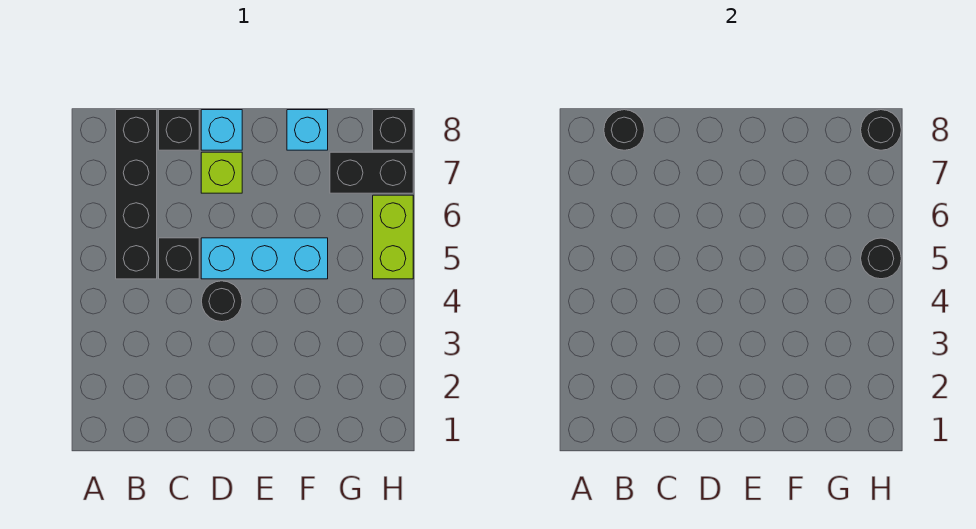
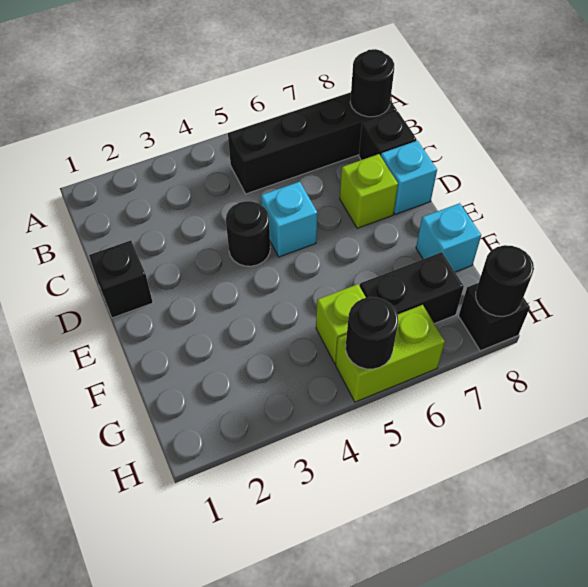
black 1x1 brick [159,238,199,279] -> black 1x1 brick moved to [89,240,153,318]
cyan 1x3 brick [201,238,328,279] -> cyan 1x1 brick [261,182,317,257]
none -> lime 1x1 brick [316,284,366,363]
black 1x2 brick [330,152,413,193] -> black 1x2 brick turned to [360,252,464,324]

